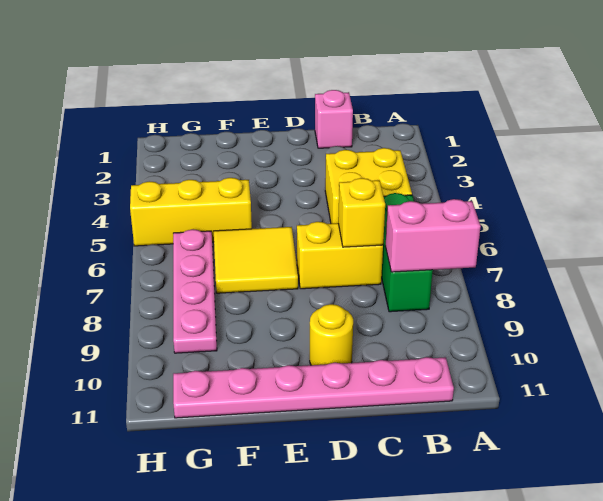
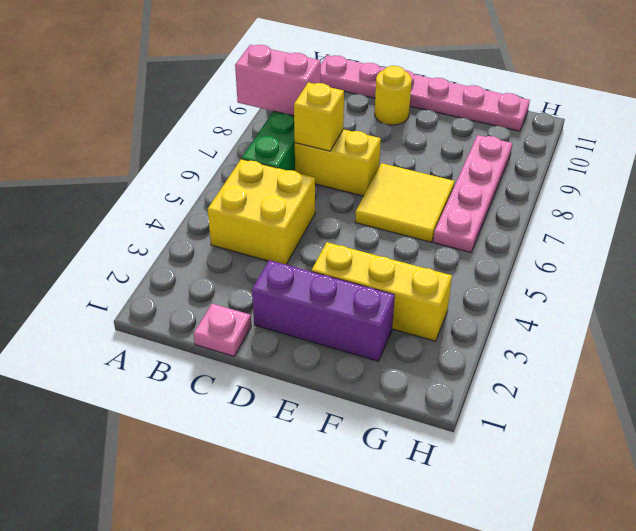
pink 1x1 brick [315,90,353,148] -> pink 1x1 plate [194,304,251,356]
none -> purple 1x3 brick [252,260,395,361]
yellow 1x3 brick [130,178,252,246] -> yellow 1x3 brick moved to [311,242,452,341]

